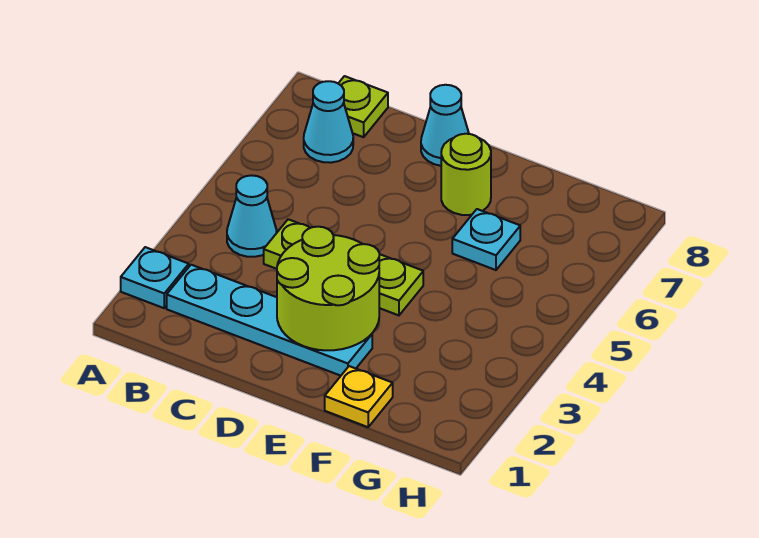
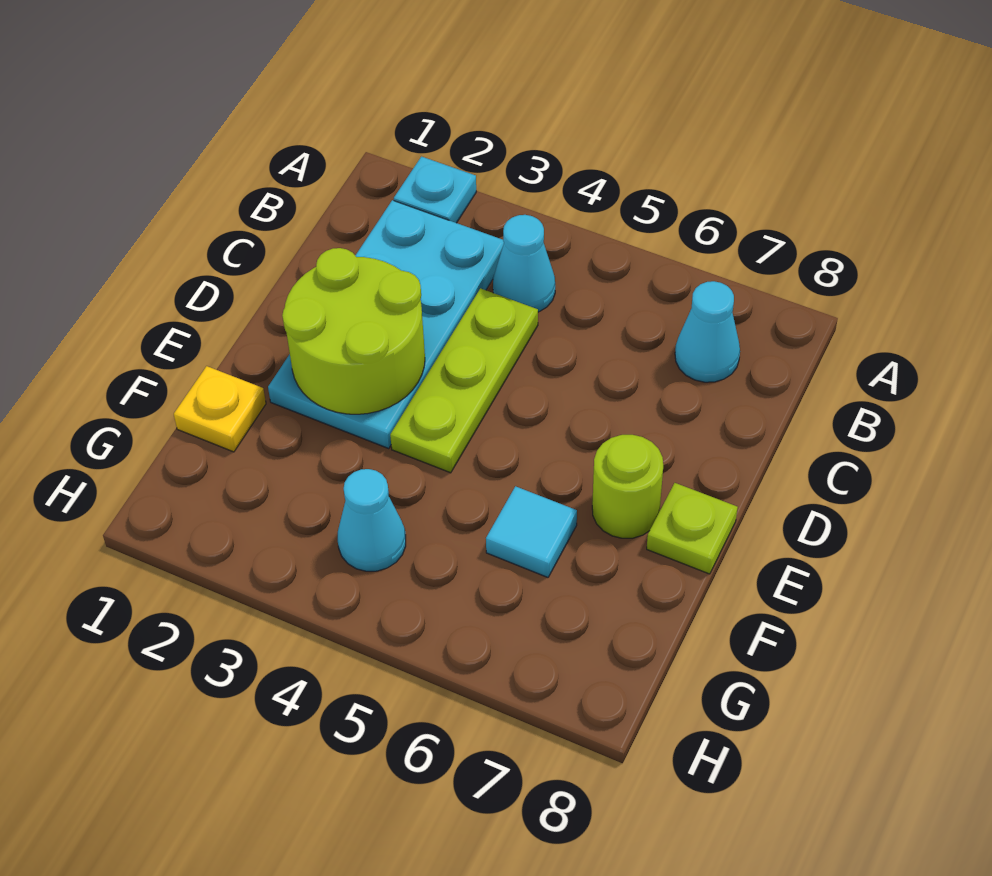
cyan 1x4 plate [167,265,372,376] -> cyan 2x4 plate [268,200,504,448]
lime 1x1 plate [338,76,388,137] -> lime 1x1 plate moved to [647,483,738,574]
cyan 1x1 cone [421,85,469,166] -> cyan 1x1 cone moved to [338,469,406,571]
cyan 1x1 plate [452,209,520,270] -> cyan 1x1 tile [486,486,577,577]

